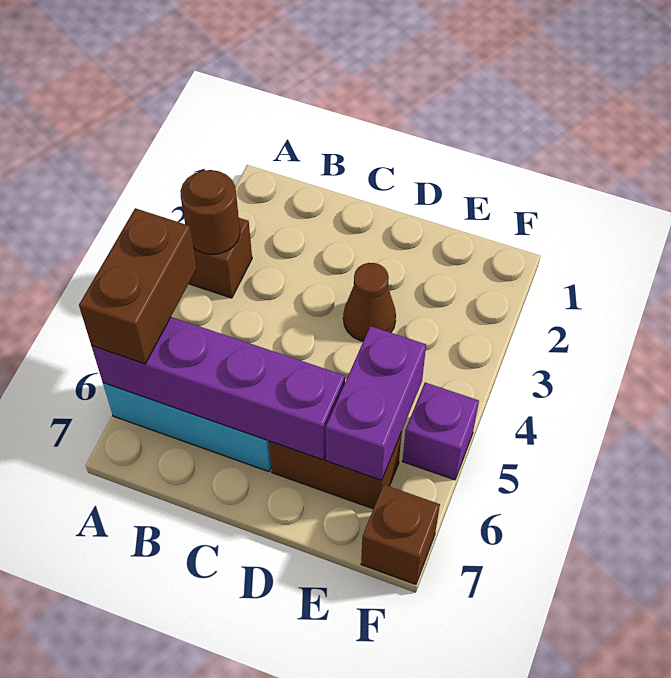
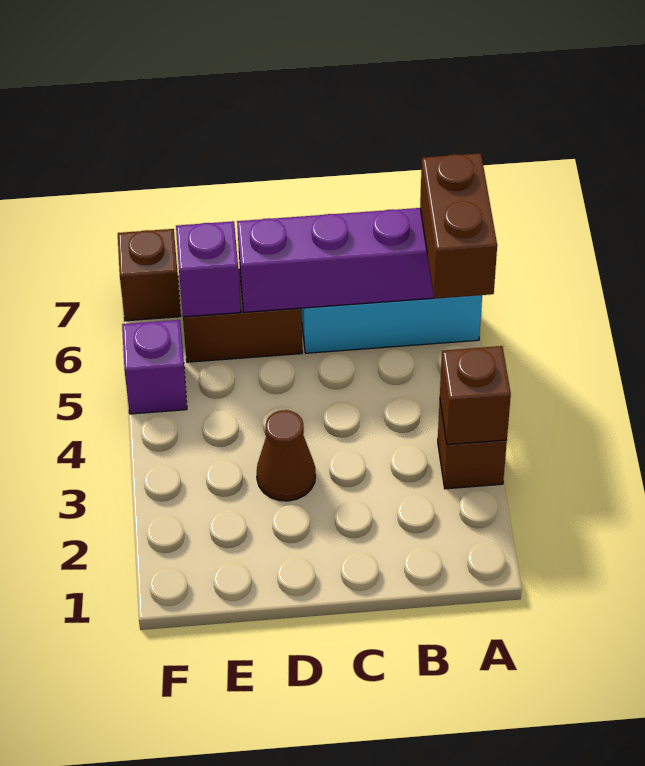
brown 1x1 round brick [180,170,240,255] -> brown 1x1 brick [440,346,511,445]
purple 1x2 brick [326,326,426,480] -> purple 1x1 brick [176,221,241,317]

